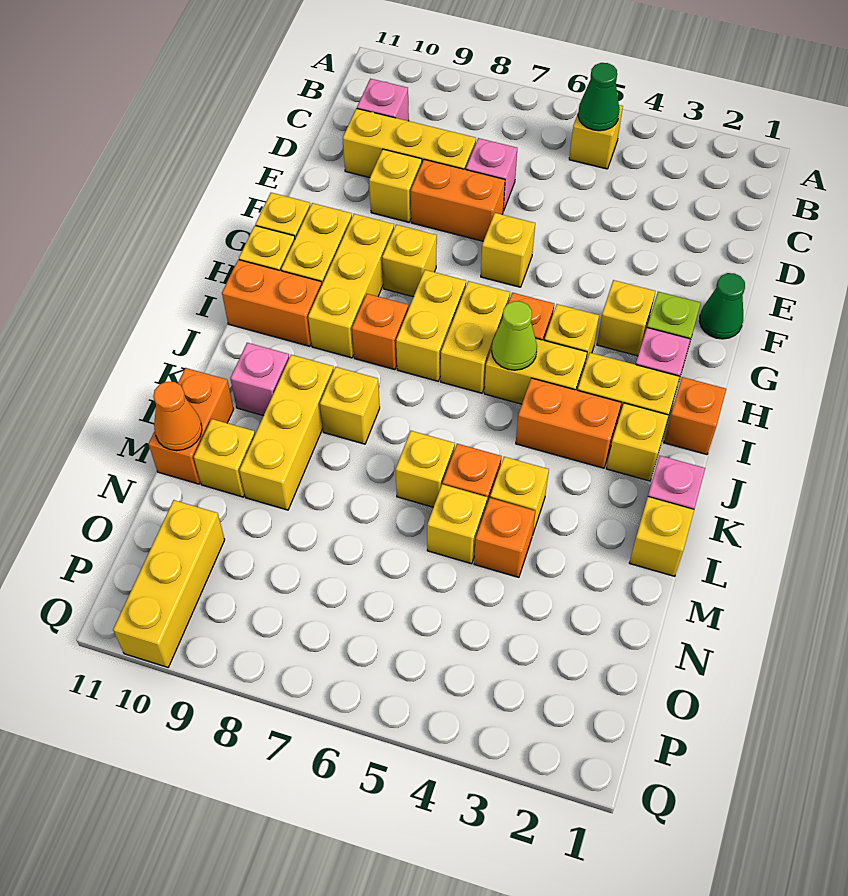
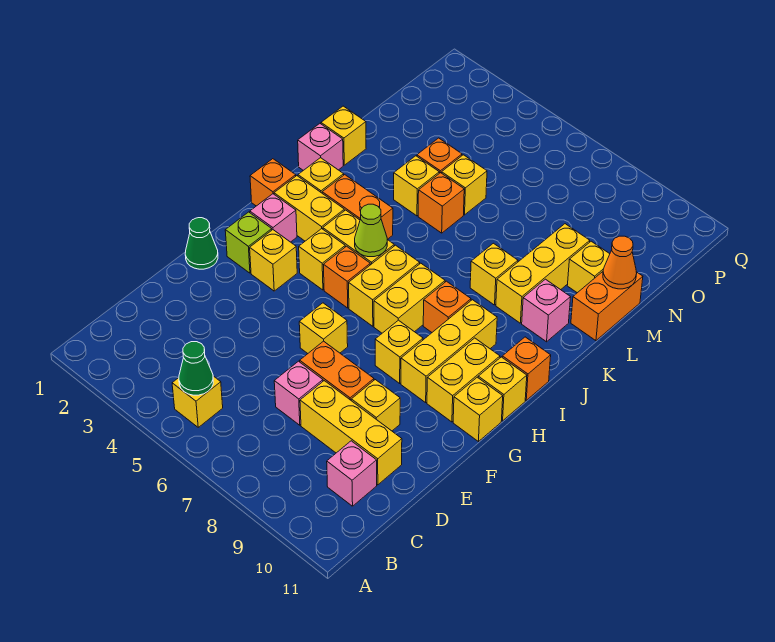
orange 1x2 brick [222,260,322,346] -> orange 1x1 brick [502,337,551,400]
yellow 1x1 brick [396,431,455,507] -> none
yellow 1x3 brick [113,500,225,667] -> none

